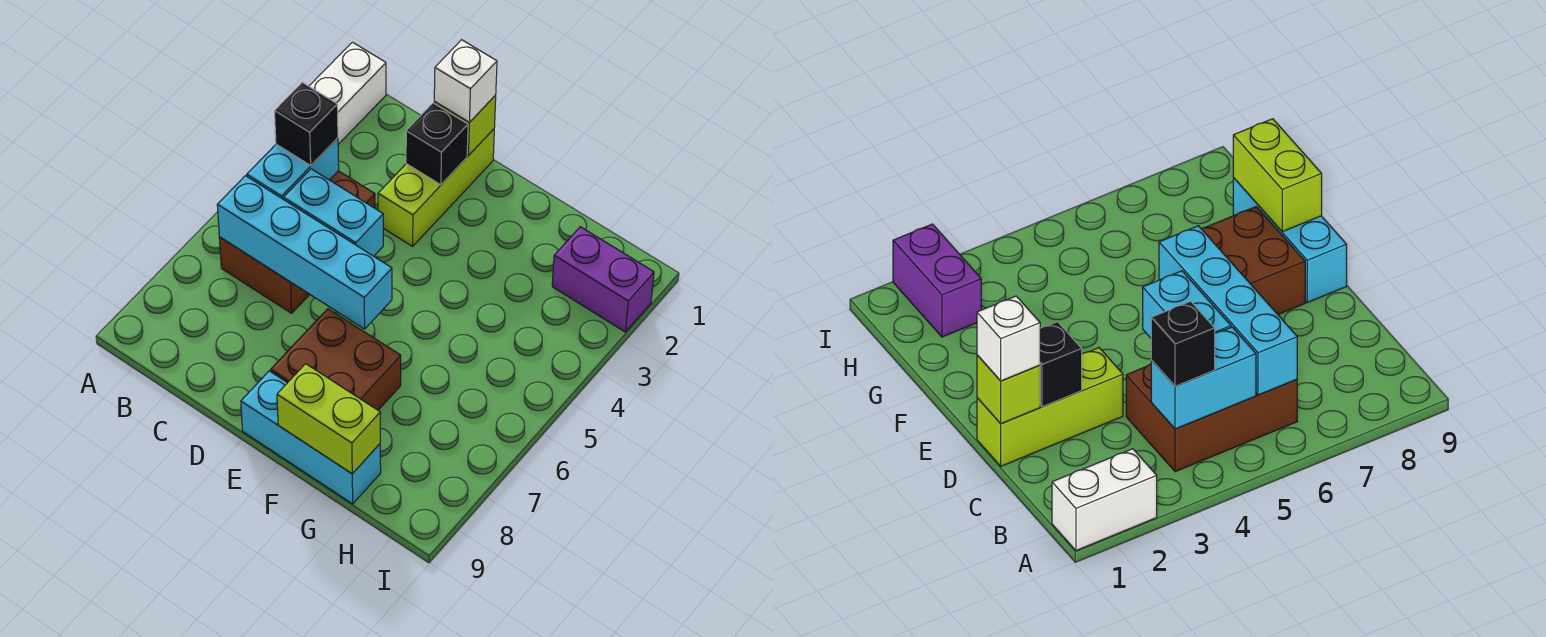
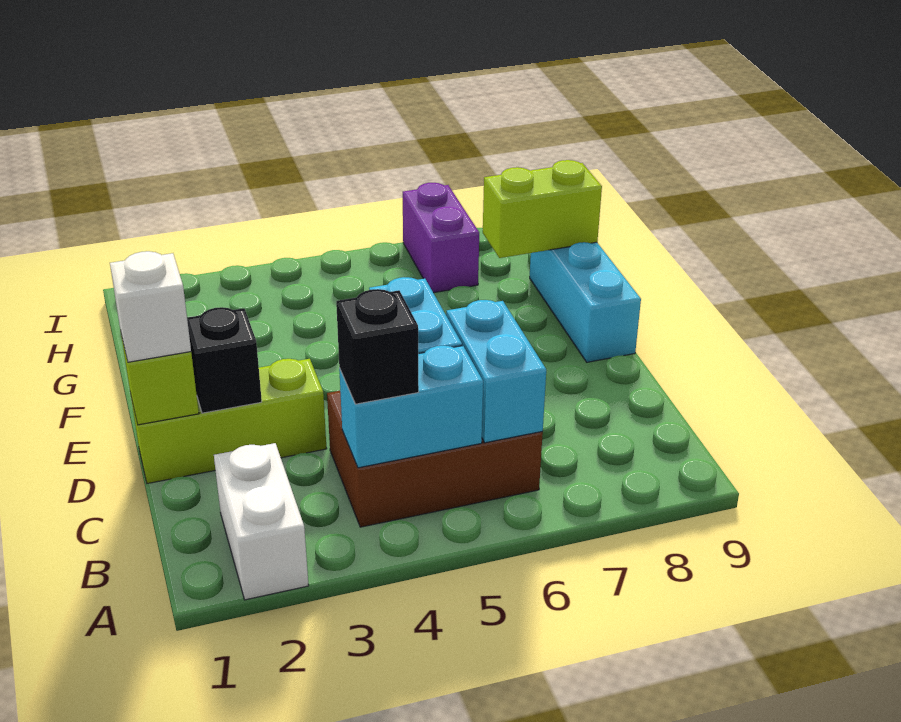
white 1x2 brick [309,42,386,144] -> white 1x2 brick turned to [214,443,309,600]
cyan 1x4 brick [217,176,392,329] -> cyan 1x2 brick [446,300,546,443]
brown 2x2 brick [271,309,401,410] -> none
lime 1x2 brick [277,364,380,474] -> lime 1x2 brick turned to [483,160,602,258]
purple 1x2 brick [552,227,654,332] -> purple 1x2 brick moved to [403,183,479,293]

